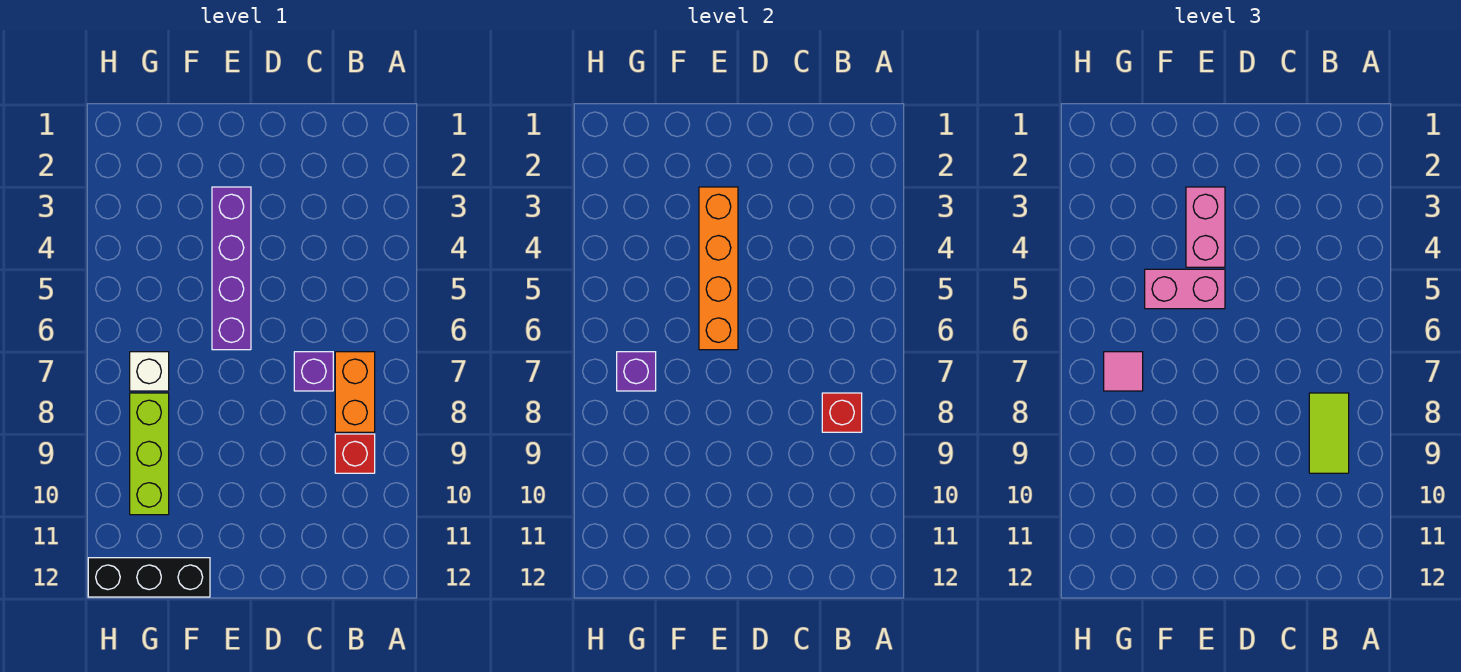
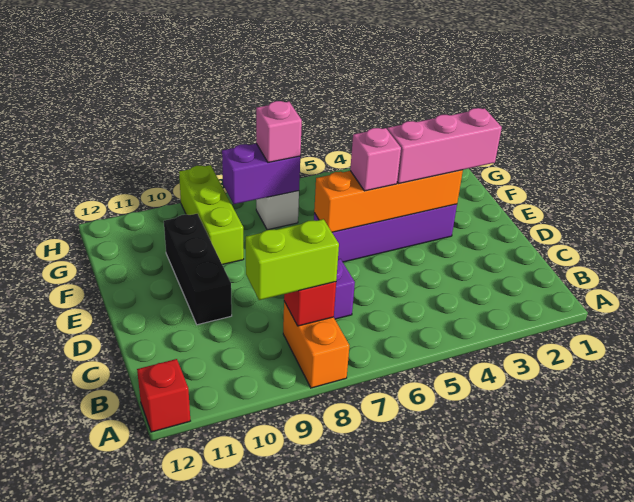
orange 1x2 brick [335,352,375,432] -> orange 1x2 brick turned to [283,302,350,388]
lime 1x2 tile [1309,393,1349,473] -> lime 1x2 brick [246,219,339,300]
red 1x1 brick [335,434,375,473] -> red 1x1 brick moved to [137,359,190,432]
pink 1x2 brick [1186,187,1225,267] -> pink 1x3 brick [387,108,502,183]
pink 1x2 brick [1145,269,1225,309] -> pink 1x1 brick [350,128,401,191]
black 1x3 brick [88,558,210,597] -> black 1x3 brick moved to [164,214,232,325]
purple 1x1 brick [617,352,656,391] -> purple 1x2 brick [222,144,300,204]
pink 1x1 tile [1104,352,1143,391] -> pink 1x1 brick [256,101,302,163]
lime 1x3 brick [130,393,169,515] -> lime 1x3 brick turned to [179,165,244,265]

